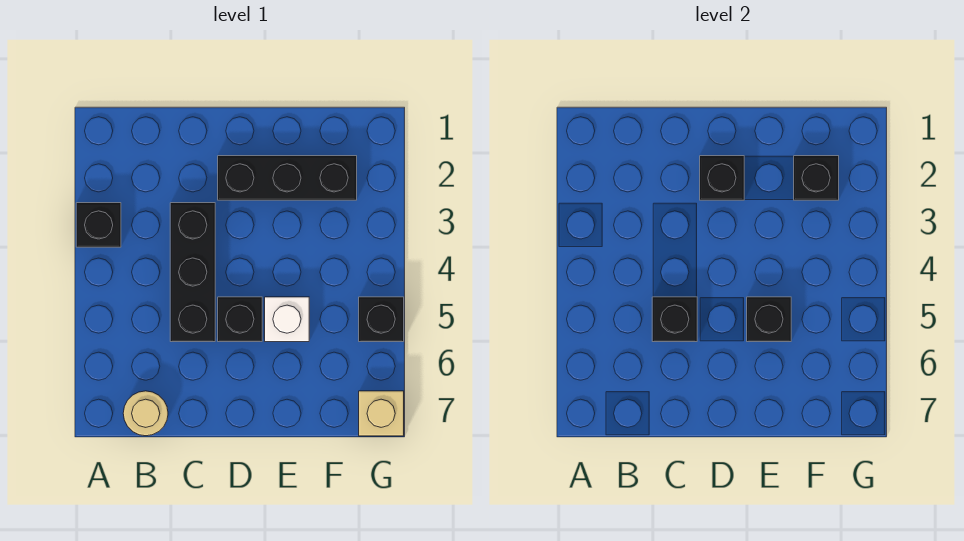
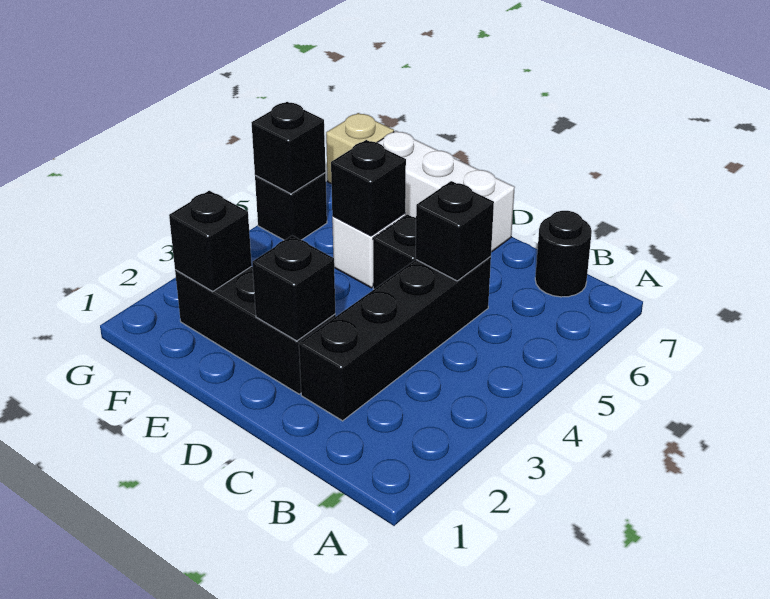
black 1x1 brick [76,203,121,247] -> black 1x1 brick moved to [251,102,326,194]
tan 1x1 round brick [123,391,168,436] -> black 1x1 round brick [535,211,592,297]
black 1x3 brick [170,203,215,342] -> black 1x4 brick [299,257,491,421]
none -> white 1x3 brick [377,131,515,252]

